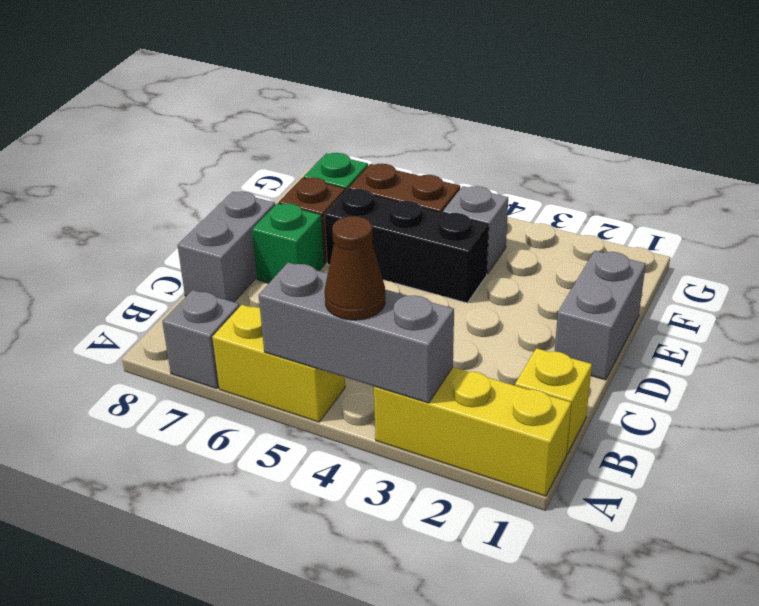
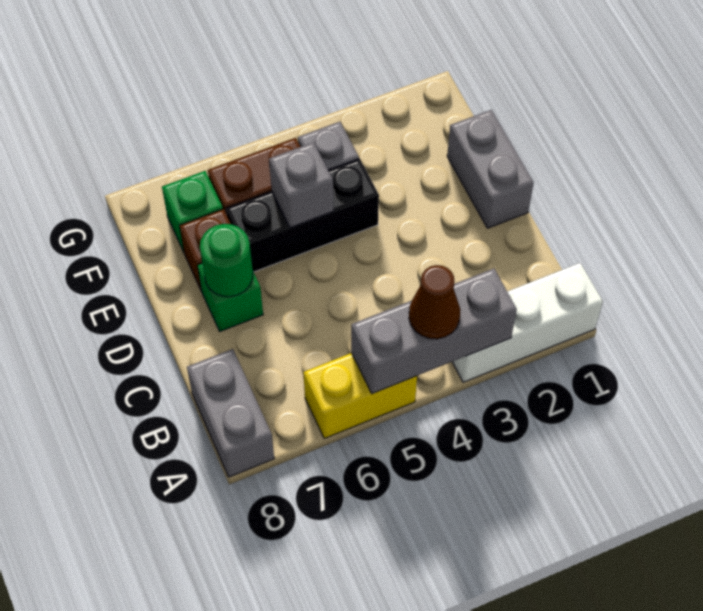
yellow 1x3 brick [374,367,571,496] -> white 1x3 brick [452,263,603,382]
grey 1x1 brick [162,290,240,389] -> grey 1x1 brick moved to [269,142,334,228]
yellow 1x1 brick [515,348,592,455] -> none
grey 1x2 brick [178,192,275,302] -> grey 1x2 brick moved to [187,349,274,477]
none -> green 1x1 round brick [200,224,253,297]

